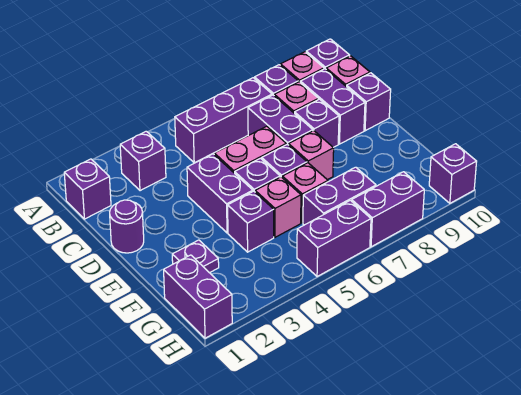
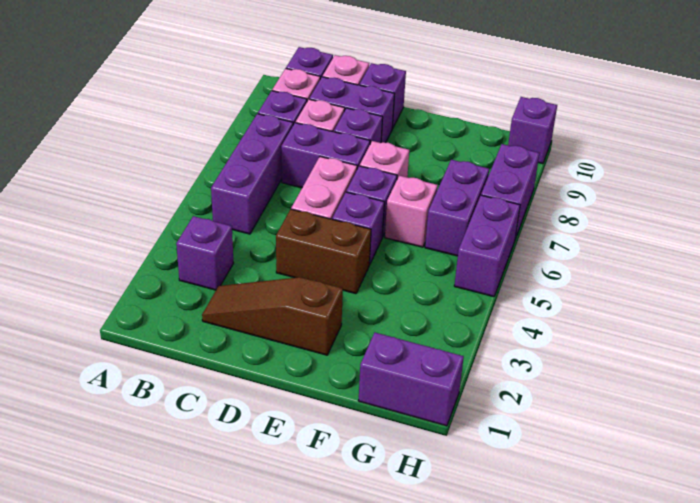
purple 1x1 brick [64,159,111,219] -> none
none -> brown 1x3 slope [202,277,343,355]
purple 1x1 round brick [110,200,144,253] -> none
purple 1x2 brick [187,154,253,233] -> brown 1x2 brick [276,209,371,294]
purple 1x1 plate [172,240,219,273] -> none
purple 1x1 brick [228,191,274,252] -> none
pink 1x1 brick [255,177,301,237] -> none

